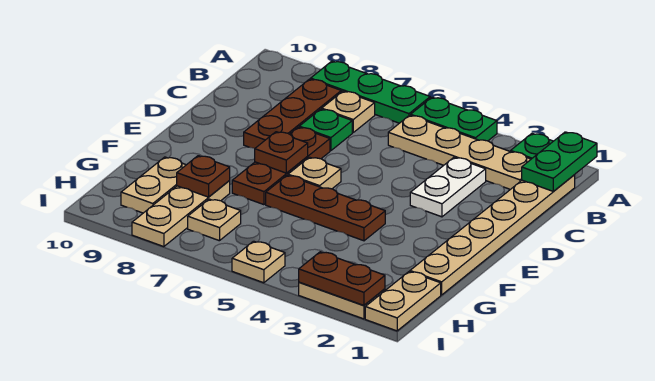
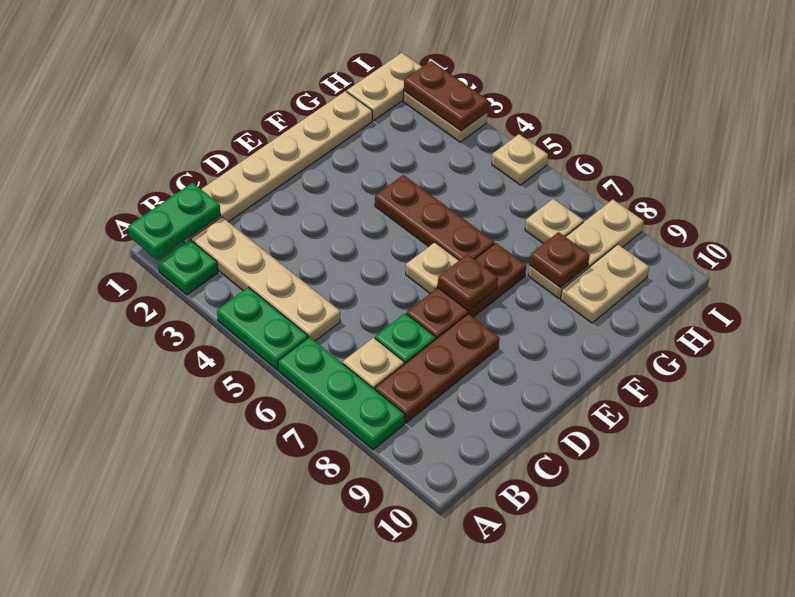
white 1x2 plate [410,157,486,217] -> none

